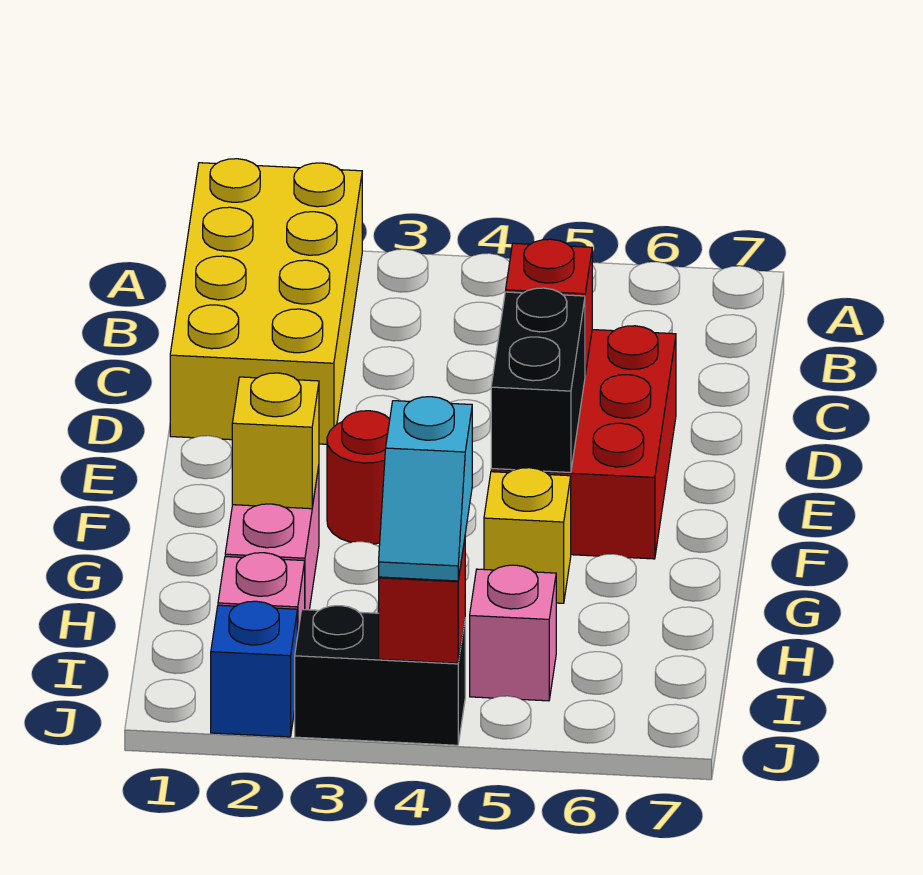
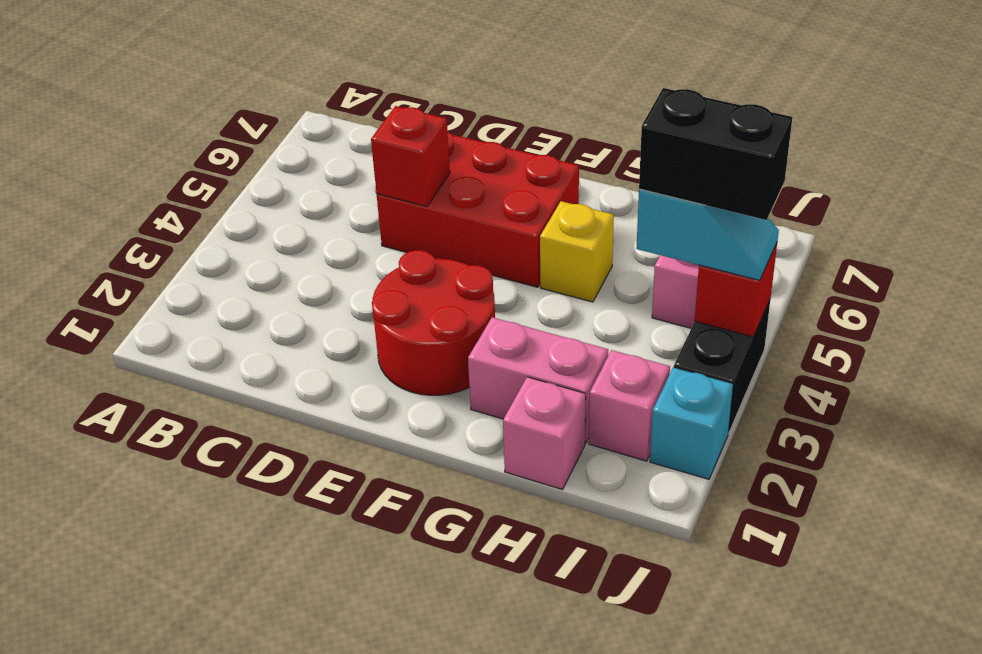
yellow 2x4 brick [170,159,362,444] -> none
black 1x2 brick [491,288,585,472] -> black 1x2 brick moved to [639,88,792,220]
red 1x1 round brick [327,411,390,544] -> red 2x2 round brick [372,250,495,395]
yellow 1x1 brick [232,373,319,509] -> none
none -> pink 1x1 brick [503,377,586,490]
blue 1x1 brick [211,601,297,737] -> cyan 1x1 brick [650,367,733,479]

